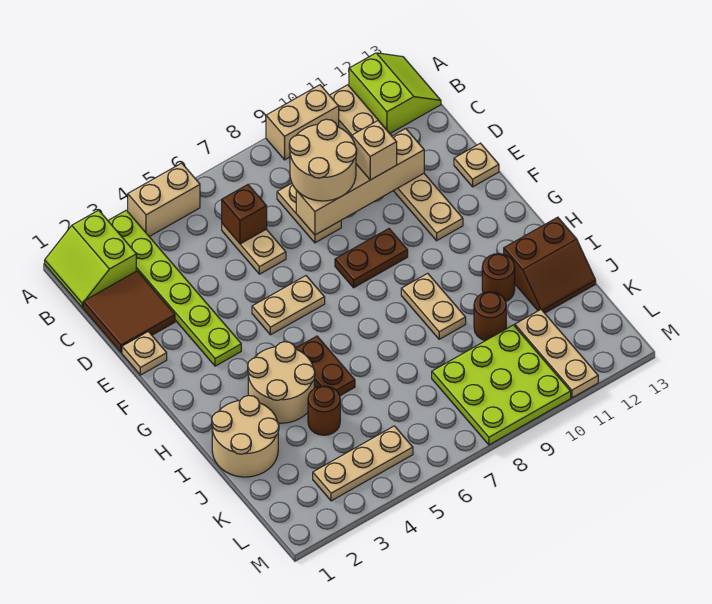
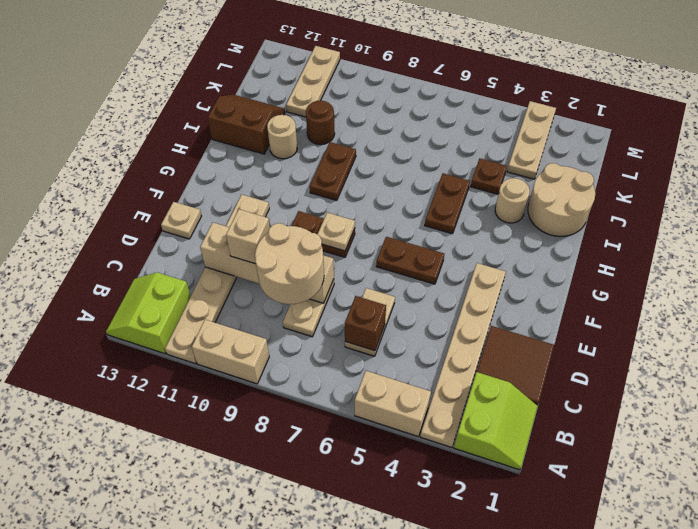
lime 1x6 plate [108,210,241,366] -> tan 1x6 plate [420,263,506,448]
tan 1x1 plate [122,332,167,375] -> tan 1x1 plate moved to [317,213,355,251]
tan 1x2 plate [252,276,325,335] -> brown 1x2 plate [376,237,444,284]
tan 2x2 round brick [248,342,315,423] -> tan 1x1 round brick [495,178,530,223]
tan 1x2 plate [401,273,466,339] -> brown 1x2 plate [310,142,356,200]
brown 1x1 round brick [482,254,515,301] -> tan 1x1 round brick [267,115,297,159]
brown 1x1 round brick [308,386,340,435] -> brown 1x1 plate [471,159,507,194]
lime 3x3 plate [432,325,571,445] -> none
tan 1x3 plate [313,426,413,501] -> tan 1x3 plate turned to [507,101,556,179]

